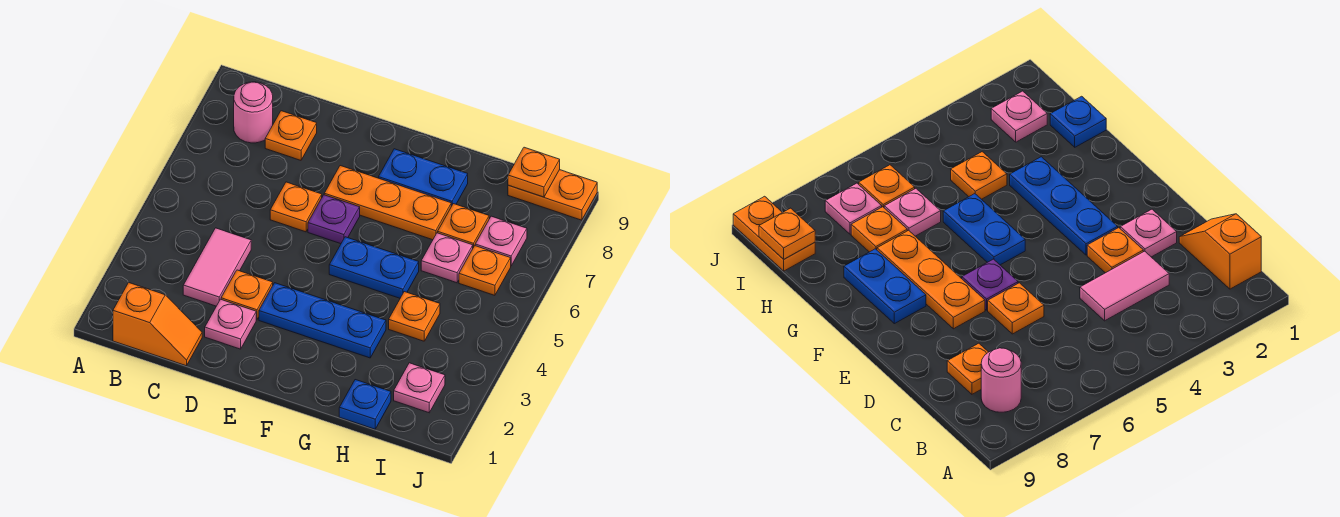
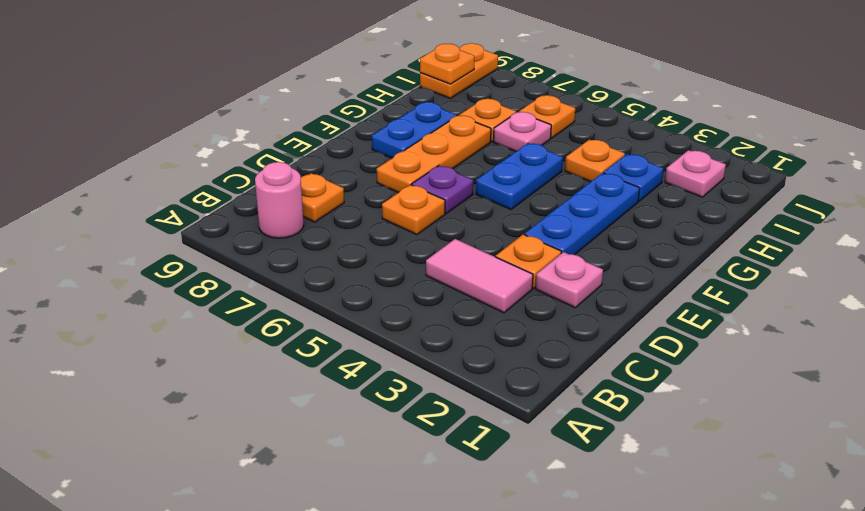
orange 1x2 slope [113,282,202,366] -> none
blue 1x1 plate [339,380,391,429] -> blue 1x1 plate moved to [604,154,664,201]
pink 1x1 plate [475,216,527,266] -> none

